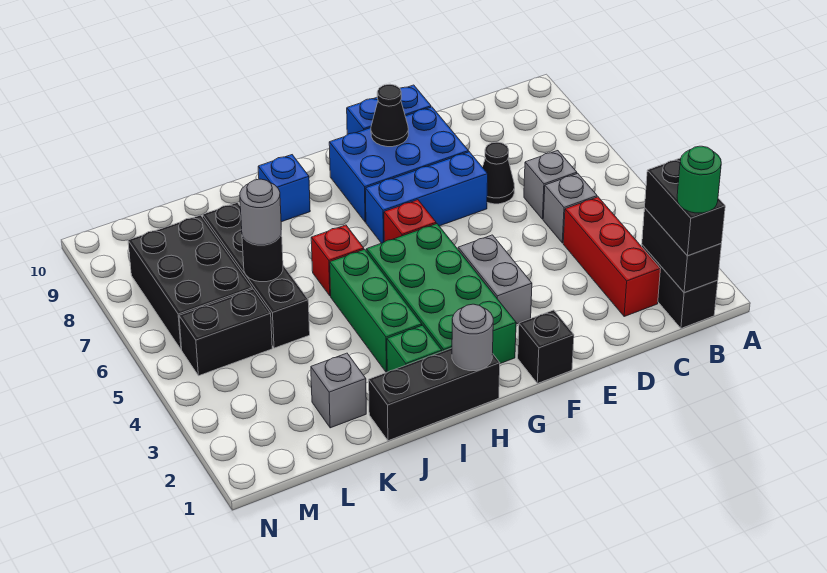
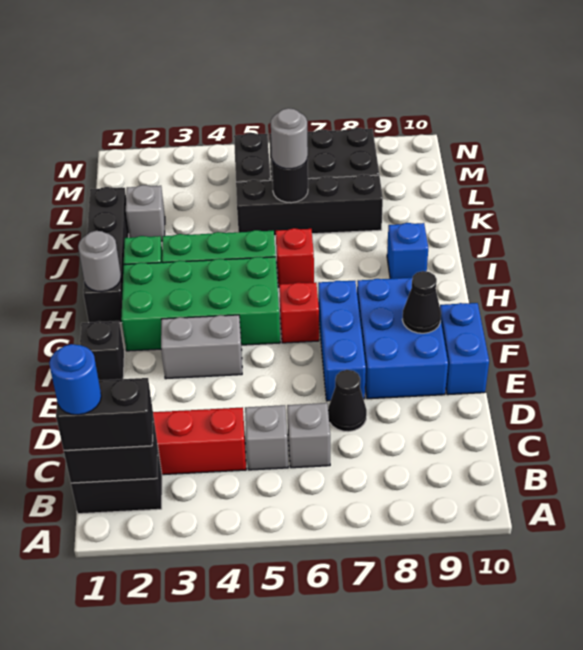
green 1x1 round brick [677,146,721,213] -> blue 1x1 round brick [49,344,101,415]
black 1x3 brick [369,348,500,441] -> black 1x4 brick [83,187,129,323]

